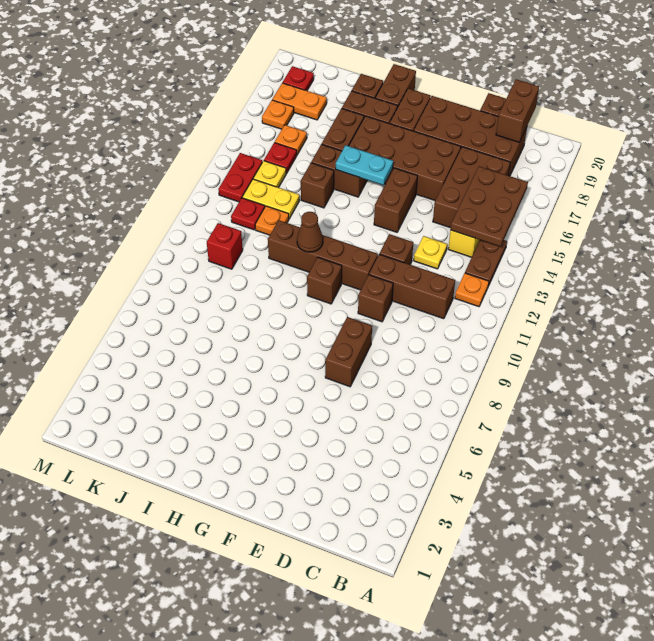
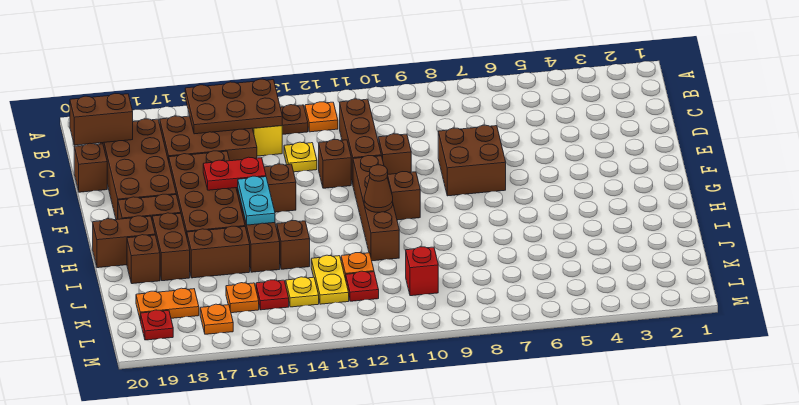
brown 1x2 brick [325,317,372,387] -> brown 2x2 brick [438,125,506,196]
orange 1x2 plate [272,83,327,120] -> orange 1x2 plate turned to [136,288,199,321]
red 1x2 plate [218,153,262,202] -> red 1x2 plate moved to [203,157,266,190]

